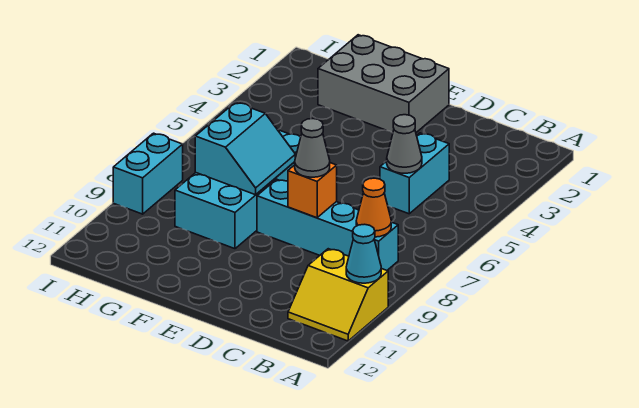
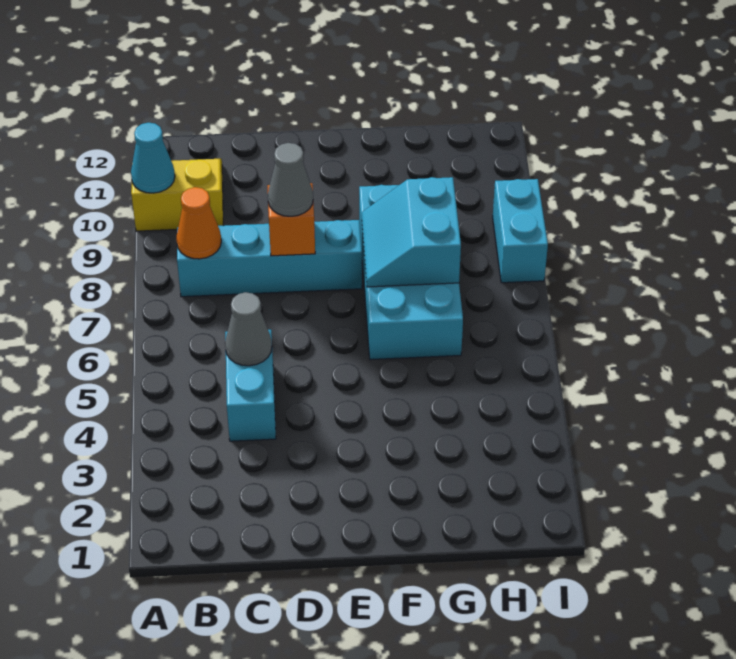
grey 2x3 brick [318,35,449,133] -> none

